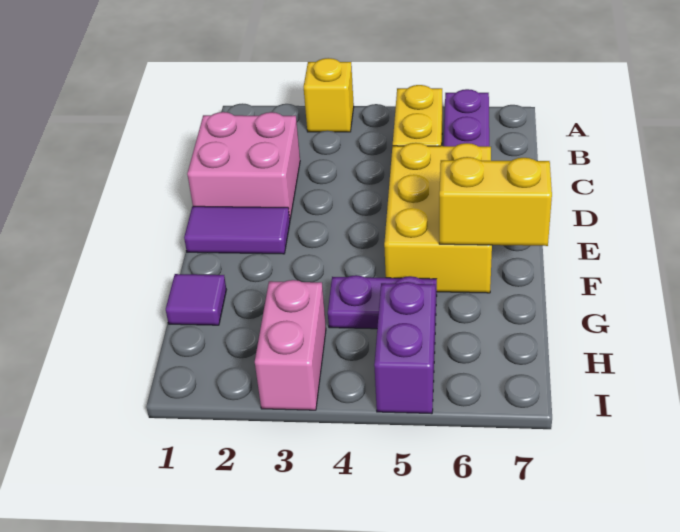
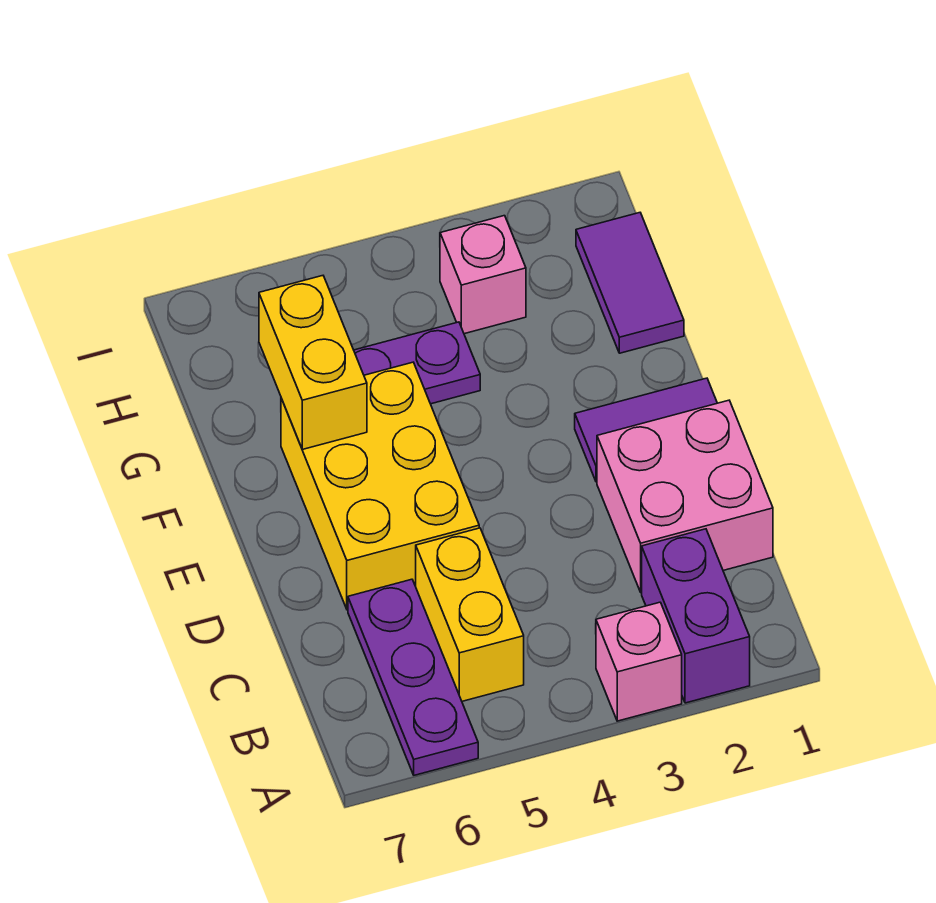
yellow 1x1 brick [304,58,354,132] -> pink 1x1 brick [596,602,682,721]
yellow 1x2 brick [439,157,552,246] -> yellow 1x2 brick turned to [259,276,367,449]
purple 1x1 tile [166,274,226,325] -> purple 1x2 tile [576,213,684,353]
pink 1x2 brick [255,280,326,410] -> pink 1x1 brick [440,216,526,334]
purple 1x2 brick [374,282,435,414] -> purple 1x2 brick moved to [642,529,750,703]

